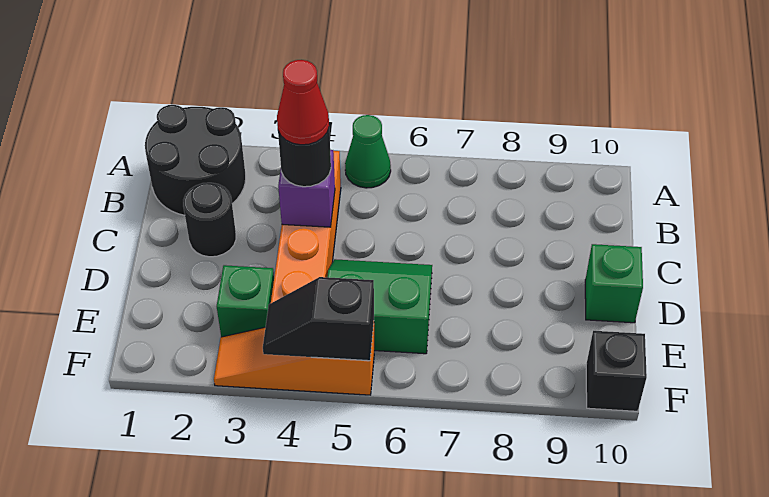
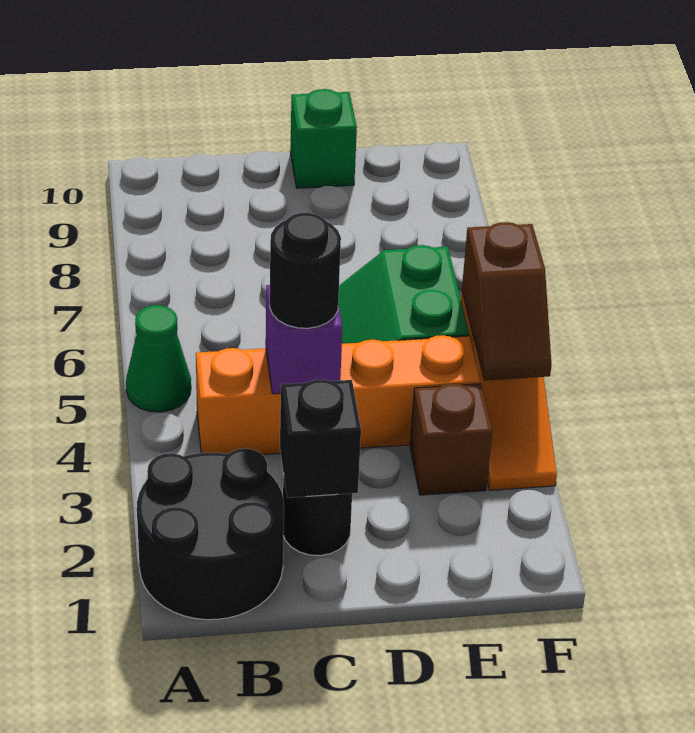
red 1x1 cone [277,60,329,145] -> none
green 1x1 brick [217,265,274,337] -> brown 1x1 brick [410,384,492,495]
black 1x2 slope [263,277,374,361] -> brown 1x2 slope [462,222,552,381]
black 1x1 brick [586,331,647,411] -> black 1x1 brick moved to [280,380,361,498]

